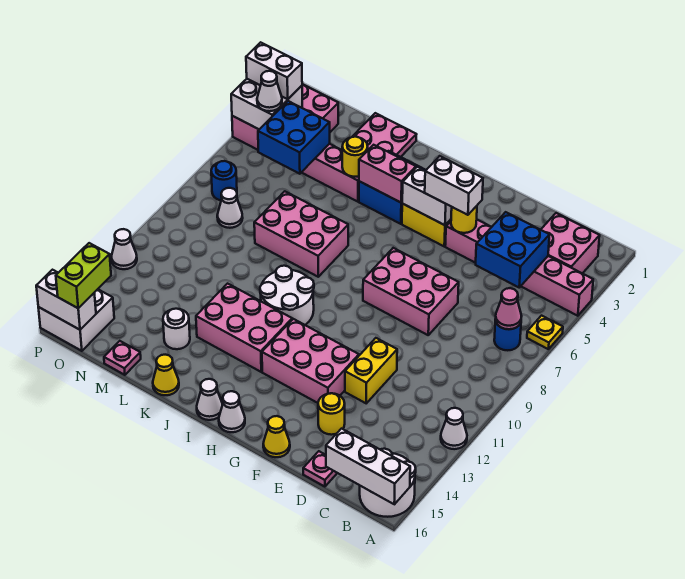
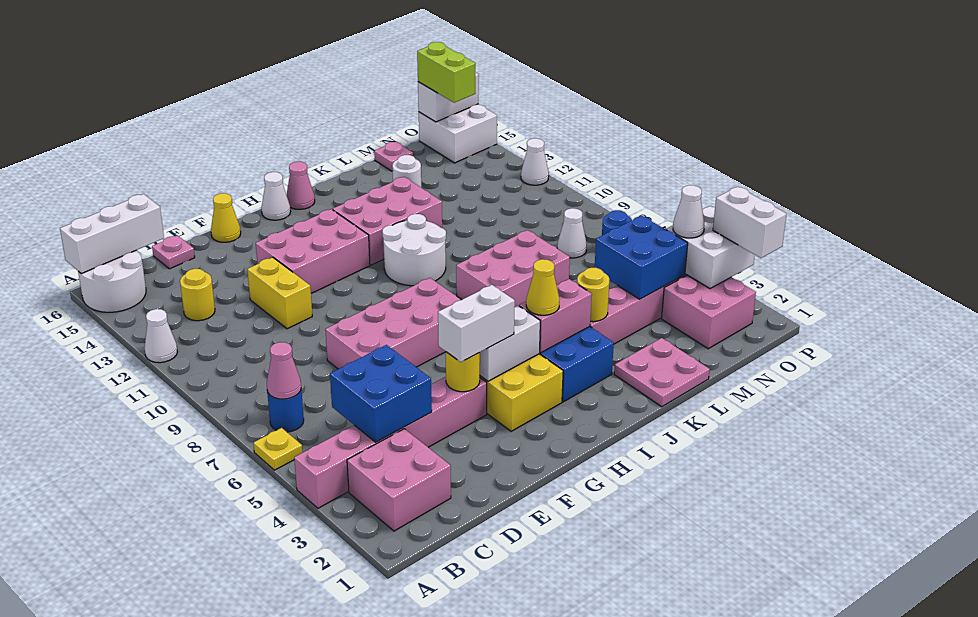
pink 2x3 brick [363,248,459,335] -> pink 2x4 brick [325,278,461,369]
yellow 1x1 round brick [318,393,345,435] -> yellow 1x1 round brick moved to [180,269,215,321]
white 1x1 cone [197,379,223,420] -> pink 1x1 cone [286,162,315,209]
yellow 1x1 cone [153,355,179,395] -> yellow 1x1 cone moved to [526,259,559,315]
white 1x2 brick [246,42,302,99] -> white 1x2 brick turned to [713,187,786,258]

